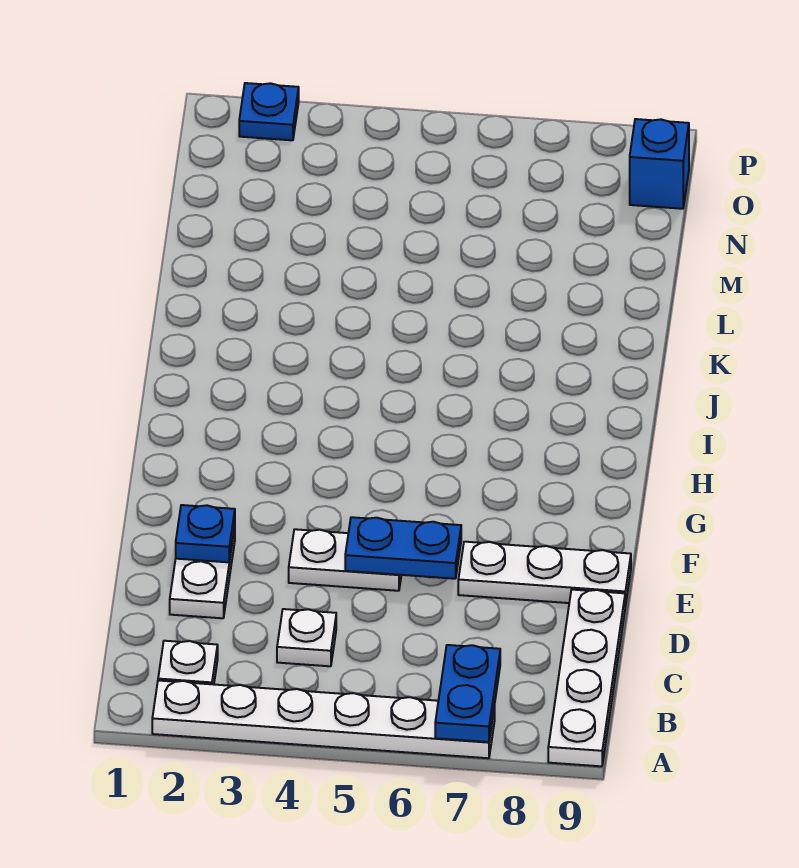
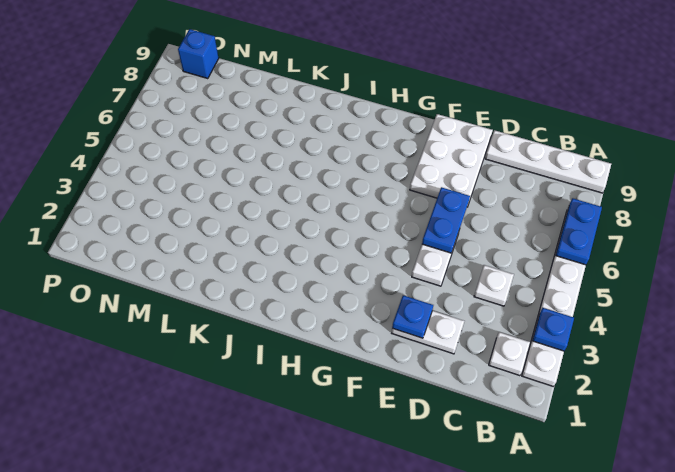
blue 1x2 plate [435,645,500,742] -> blue 1x2 plate turned to [556,198,602,265]
white 1x3 plate [458,542,631,607] -> white 2x3 plate [410,114,493,207]
blue 1x1 plate [239,83,299,140] -> blue 1x1 plate moved to [532,308,574,351]

